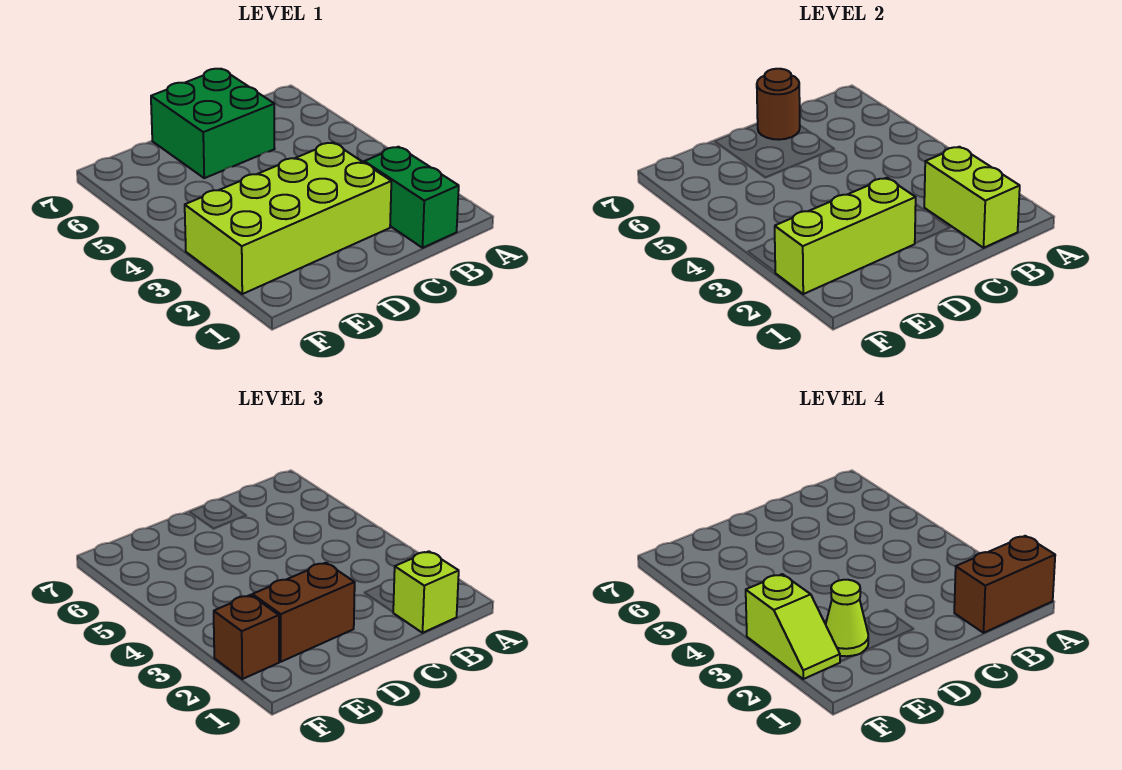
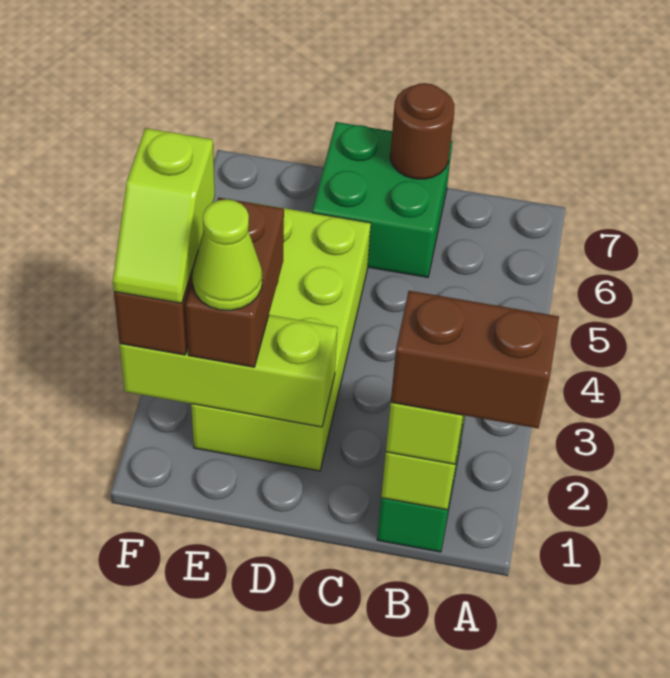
lime 2x4 brick [185,142,391,294] -> lime 2x4 brick turned to [191,203,371,471]
brown 1x2 brick [252,563,355,662] -> brown 1x2 brick turned to [186,198,284,367]

